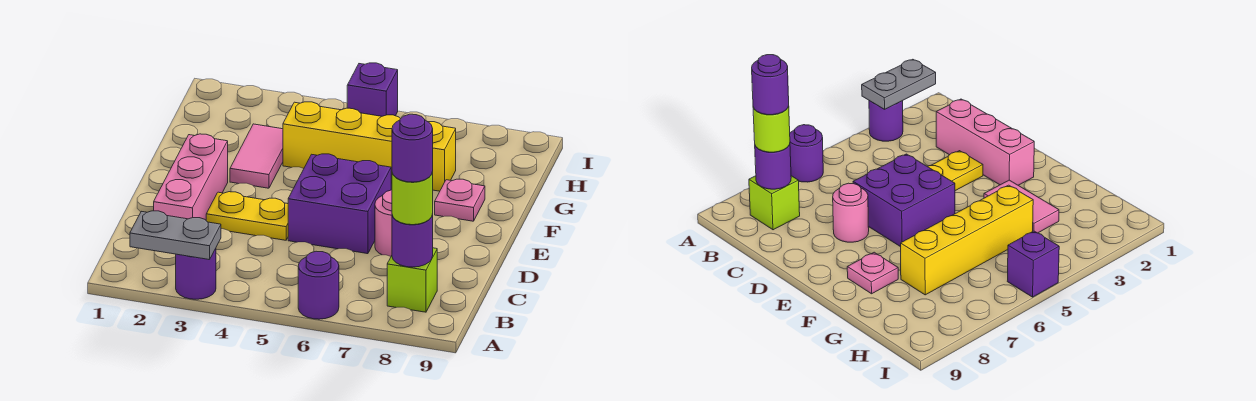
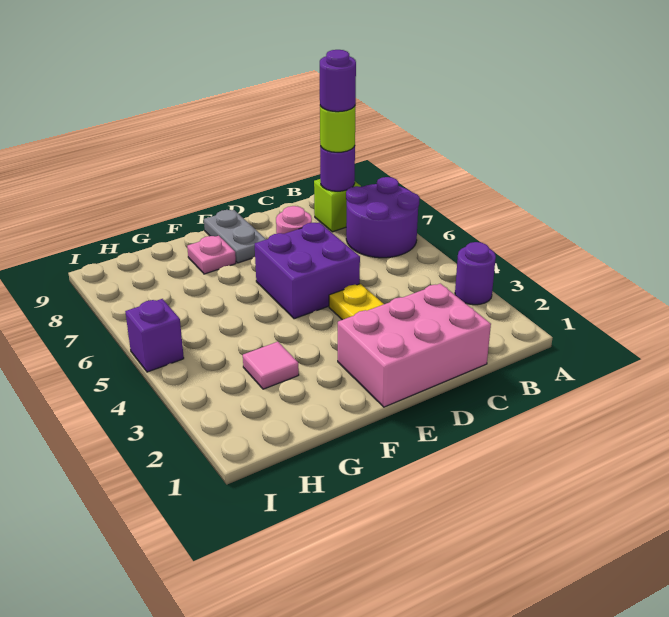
grey 1x2 plate [130,211,221,260] -> grey 1x2 plate moved to [204,210,266,263]
purple 1x1 round brick [298,251,339,319] -> purple 2x2 round brick [346,177,420,258]
pink 1x3 brick [154,134,228,220] -> pink 2x3 brick [338,284,491,407]
pink 1x2 tile [230,124,283,188] -> pink 1x1 tile [243,342,299,389]
yellow 1x4 brick [283,102,456,191] -> none

